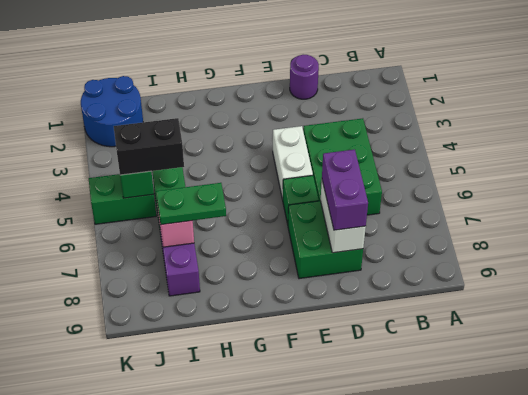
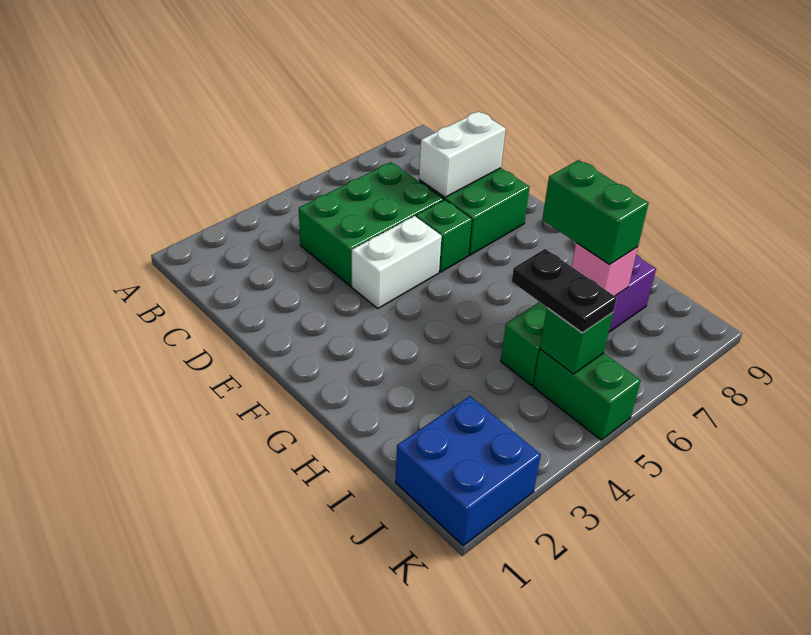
purple 1x1 round brick [290,55,319,99] -> none
purple 1x2 brick [322,149,368,230] -> none
green 1x2 plate [156,183,226,225] -> green 1x2 brick [542,160,649,264]
black 1x2 brick [114,118,184,175] -> black 1x2 plate [512,249,617,333]
blue 2x2 round brick [81,76,143,147] -> blue 2x2 brick [395,396,541,546]

